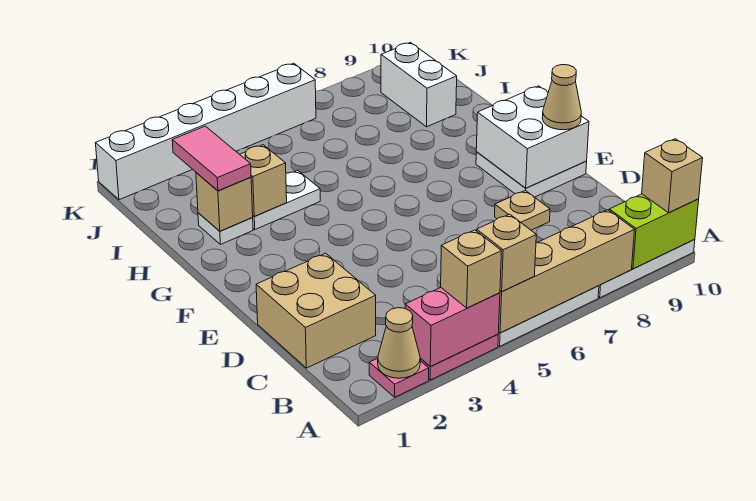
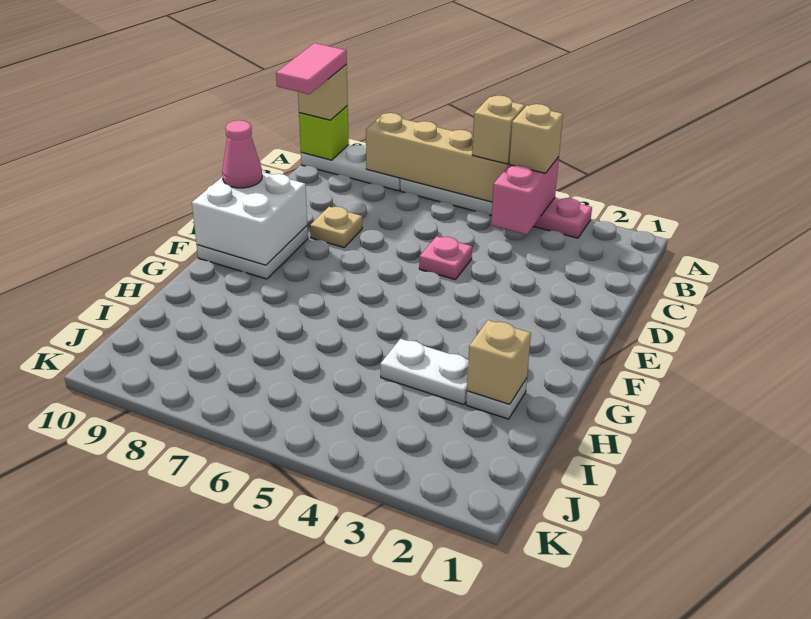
pink 1x1 plate [369,358,429,397] -> pink 1x1 plate moved to [419,236,472,280]
tan 1x1 cone [378,308,420,378] -> none
pink 1x2 brick [405,288,500,366] -> pink 1x2 brick turned to [491,157,559,235]
lime 1x2 brick [609,194,699,269] -> lime 1x1 brick [299,106,349,160]
tan 2x2 brick [256,253,376,368] -> none
tan 1x1 cone [542,65,581,130] -> pink 1x1 cone [222,120,262,188]
pink 1x2 tile [172,126,251,191] -> pink 1x2 tile moved to [276,43,347,94]
tan 1x1 brick [240,145,287,216] -> none
white 1x2 brick [381,43,457,127] -> none
white 1x6 brick [96,63,316,200] -> none

